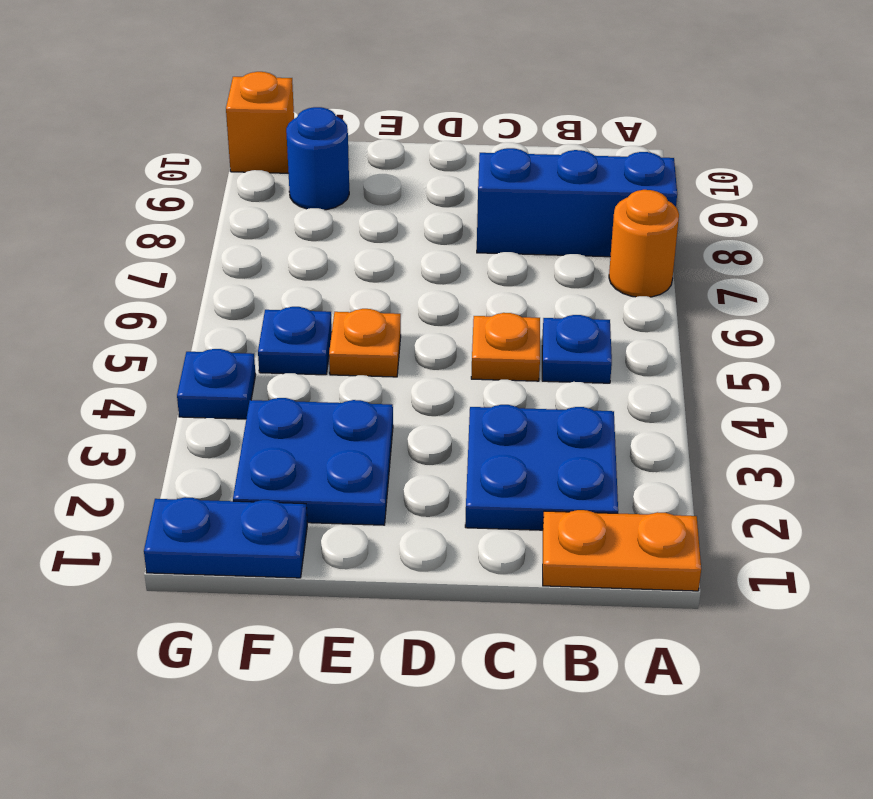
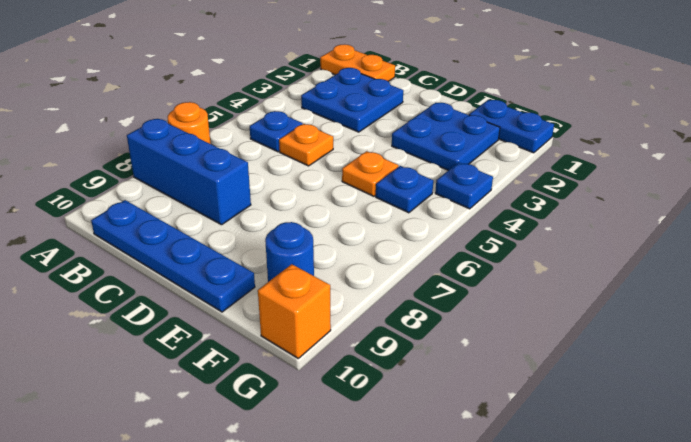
none -> blue 1x4 plate [91,200,255,312]

